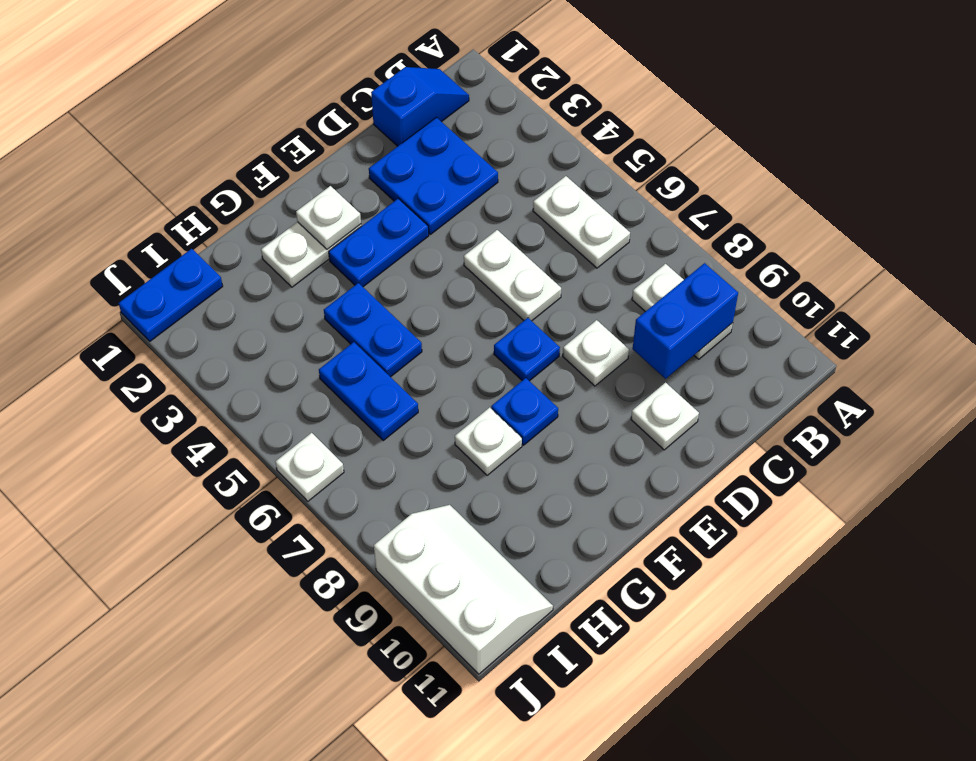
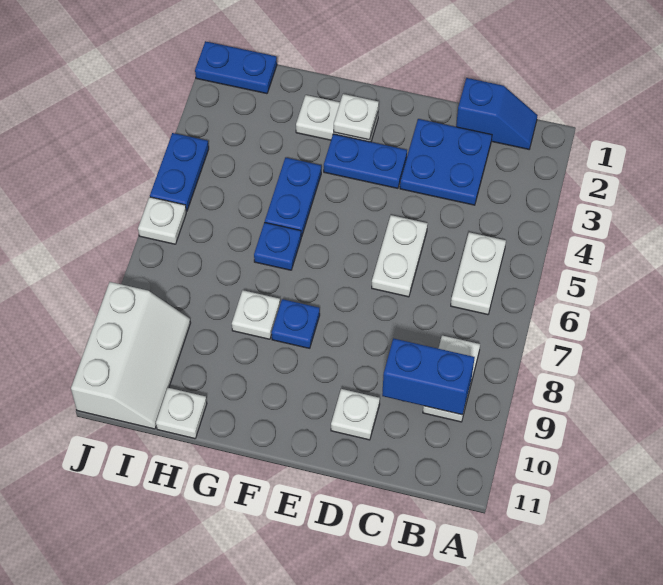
white 1x1 plate [563,320,629,386] -> white 1x1 plate moved to [156,388,207,439]
blue 1x1 plate [494,318,560,381] -> blue 1x1 plate moved to [254,222,301,270]
blue 1x2 plate [319,342,418,440] -> blue 1x2 plate moved to [150,133,209,211]

